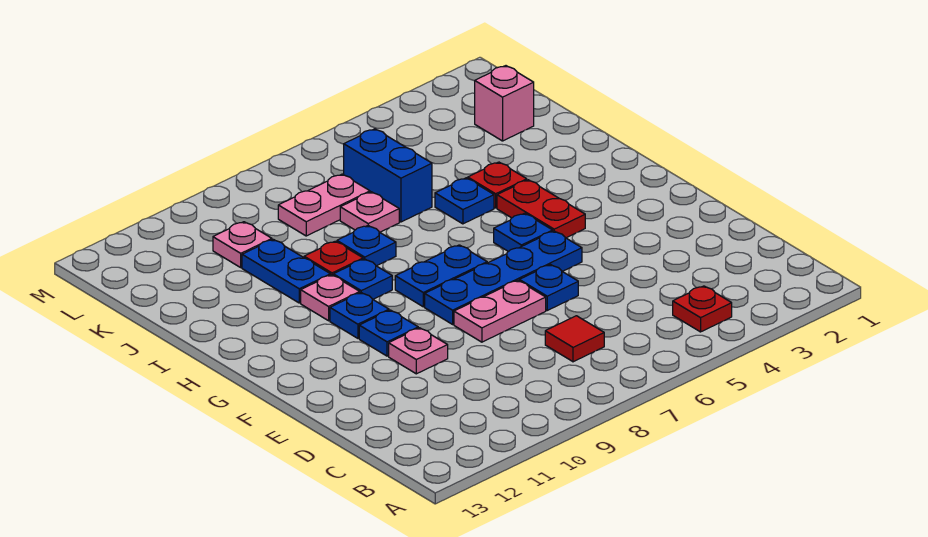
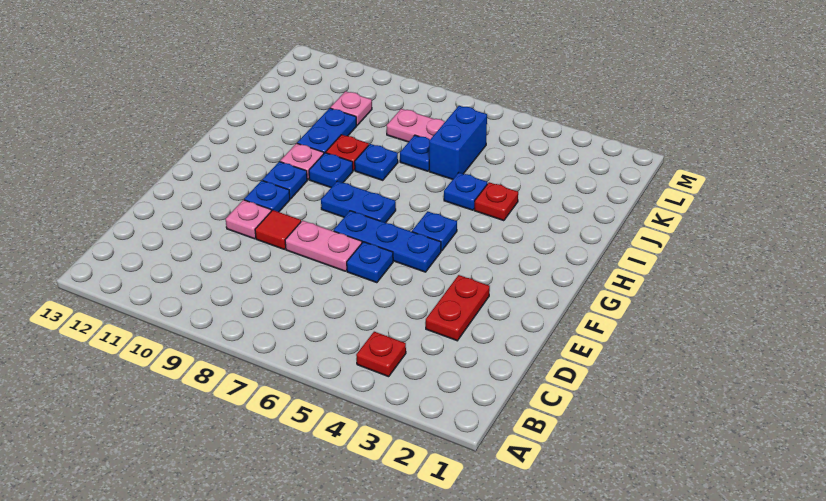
red 1x1 tile [545,316,604,362] -> red 1x1 tile moved to [255,210,301,249]
blue 1x4 plate [425,231,582,324] -> blue 1x3 plate [334,211,441,272]
red 1x2 plate [497,180,585,238] -> red 1x2 plate moved to [426,275,490,341]
pink 1x1 plate [340,192,399,232] -> blue 1x1 plate [400,135,430,171]
pink 1x1 brick [475,66,534,141] -> none

